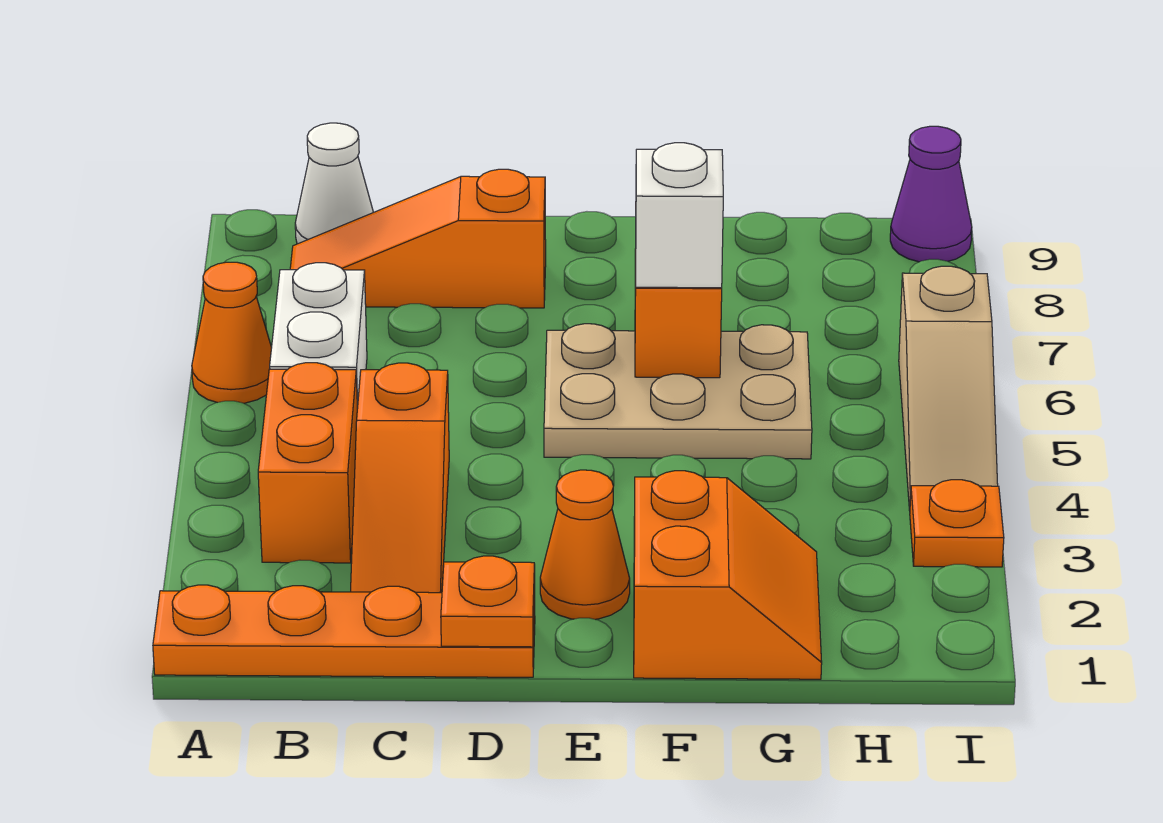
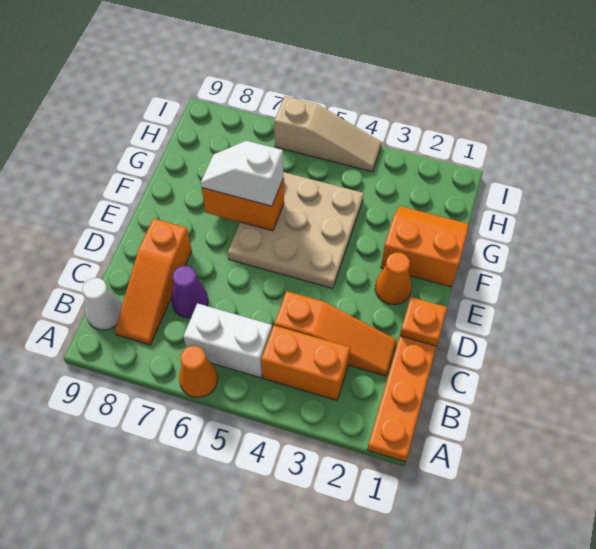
tan 2x3 plate [544,324,812,459] -> tan 3x3 plate [228,172,364,288]
orange 1x1 plate [910,480,1004,567] -> none
purple 1x1 cone [890,126,972,262] -> purple 1x1 cone moved to [171,266,208,318]

